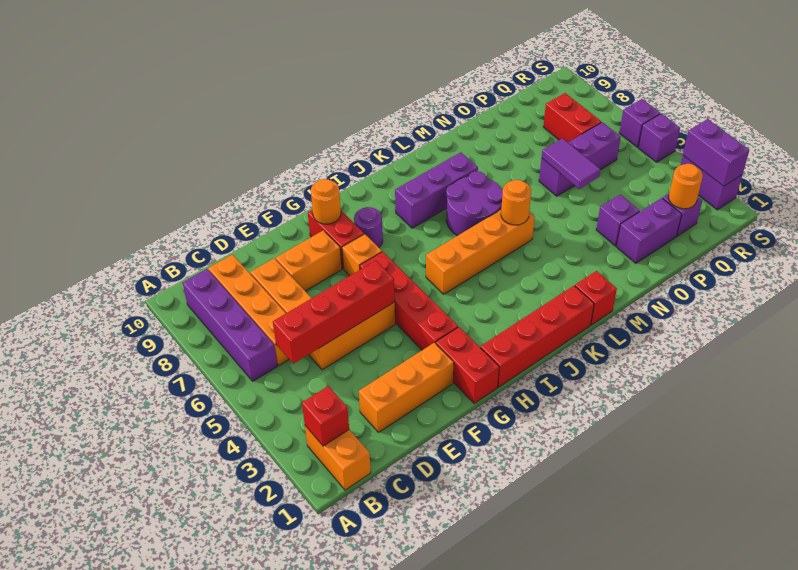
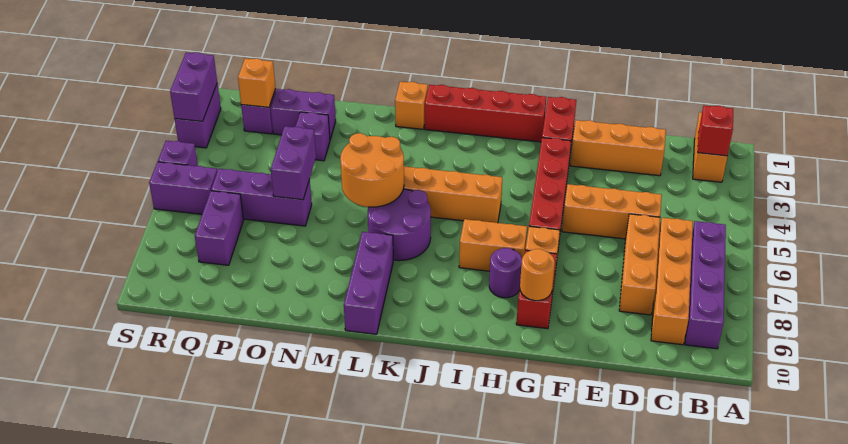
red 1x4 brick [273,261,395,364] -> none
orange 1x2 brick [276,230,342,291] -> orange 1x2 brick moved to [459,219,527,271]
purple 1x3 brick [395,152,478,228] -> purple 1x3 brick turned to [344,232,393,334]
red 1x1 brick [575,271,617,325] -> orange 1x1 brick [395,82,428,129]
orange 1x1 round brick [501,180,531,225] -> orange 2x2 round brick [340,133,404,207]
purple 1x2 tile [542,138,600,189] -> purple 1x2 brick [271,126,316,200]
orange 1x1 round brick [669,164,703,209] -> orange 1x1 brick [238,58,276,107]
red 1x2 brick [543,93,601,142] -> purple 1x2 brick [195,191,244,265]
purple 1x1 brick [619,99,660,147] -> purple 1x2 brick [149,162,217,214]

